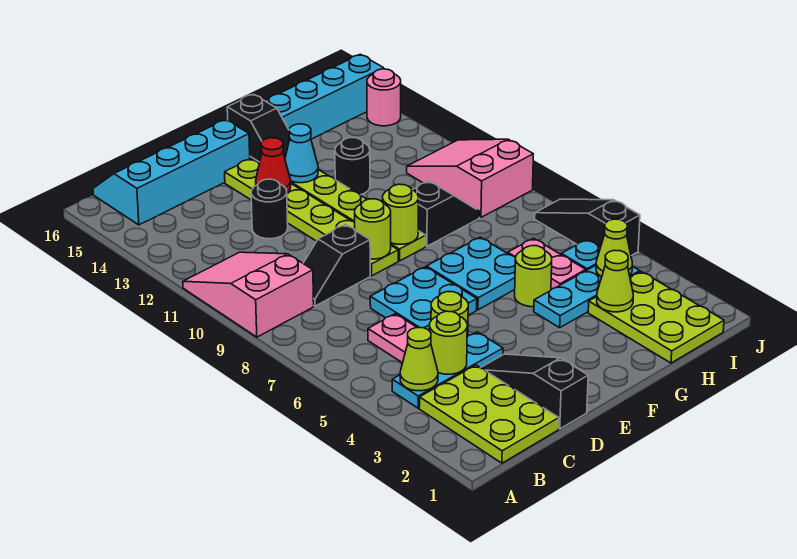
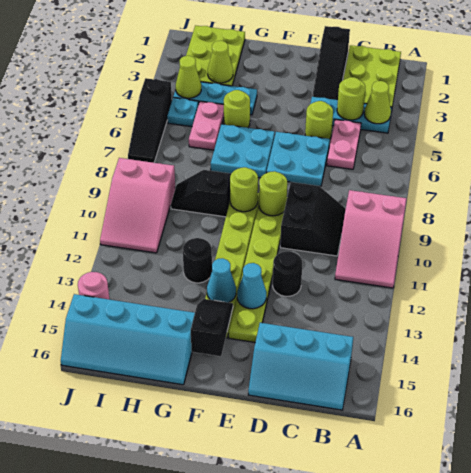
cyan 2x4 slope [93,120,250,225] -> cyan 2x3 slope [248,323,353,410]
black 1x2 slope [303,225,370,306] -> black 2x2 slope [280,182,346,256]
red 1x1 cone [256,138,291,192] -> cyan 1x1 cone [237,263,266,309]

